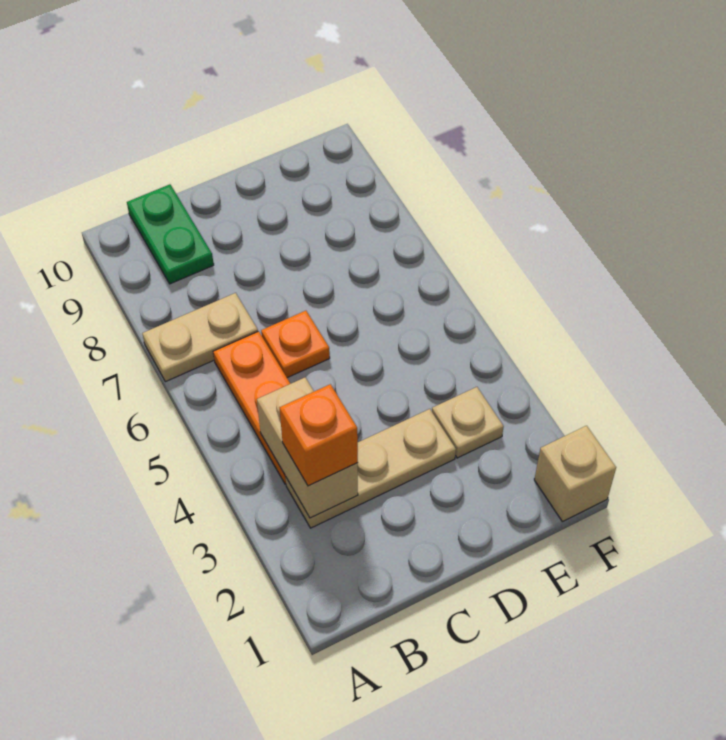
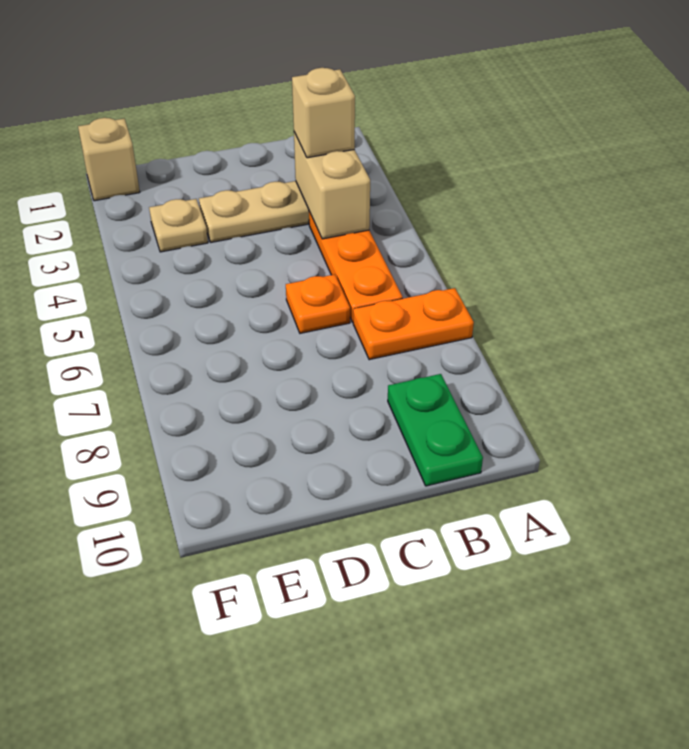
tan 1x2 plate [142,293,258,382] -> orange 1x2 plate [353,288,474,360]
orange 1x1 brick [280,384,358,486] -> tan 1x1 brick [292,68,355,158]

